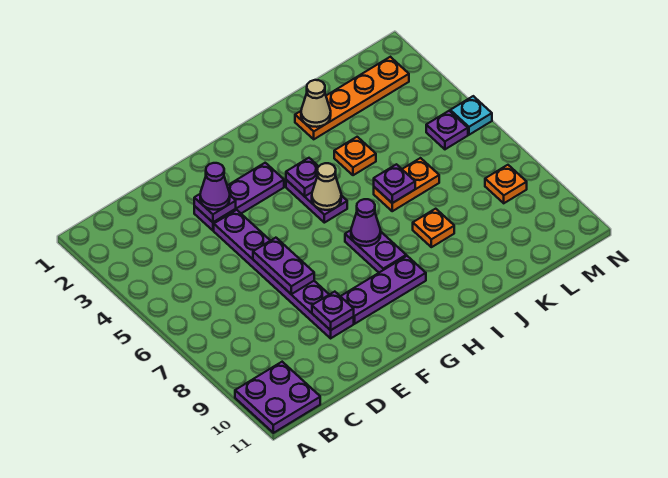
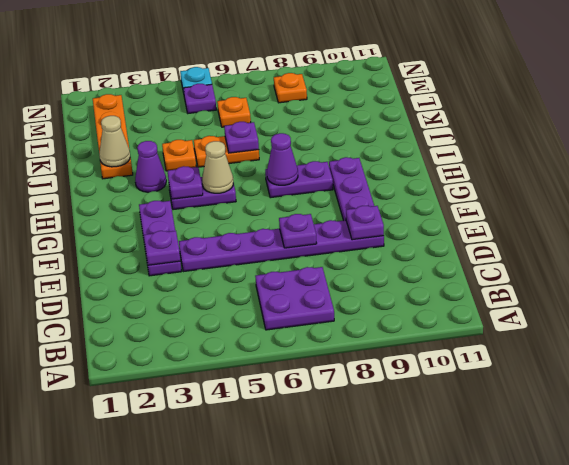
purple 2x2 plate [235,362,320,433] -> purple 2x2 plate moved to [255,267,334,330]
purple 1x1 cone [200,163,230,210] -> purple 1x1 cone moved to [135,141,166,192]
purple 1x2 plate [253,238,314,294] -> purple 1x1 plate [279,214,317,248]
orange 1x2 plate [374,158,439,211] -> orange 1x2 plate turned to [194,136,259,167]
orange 1x1 plate [413,209,454,247] -> orange 1x1 plate moved to [217,97,251,127]

